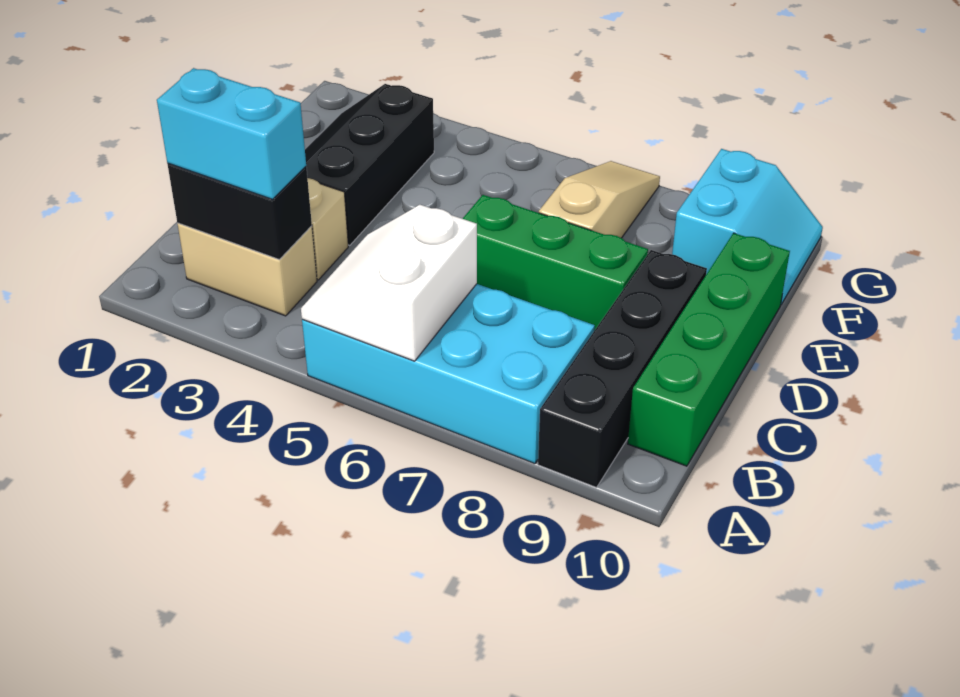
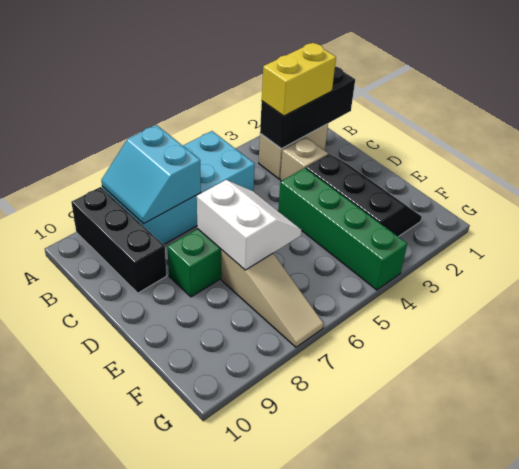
white 2x2 slope [301,205,477,361] -> white 2x2 slope moved to [197,180,302,270]
black 1x4 brick [538,250,707,488] -> black 1x3 brick [71,187,167,293]
black 1x2 brick [168,163,312,259] -> black 1x3 brick [260,67,355,149]
cyan 1x2 brick [157,68,306,199] -> yellow 1x2 brick [262,43,336,116]
green 1x4 brick [628,233,790,466] -> green 1x4 brick moved to [278,168,407,290]
cyan 2x2 slope [672,149,823,304] -> cyan 2x2 slope moved to [101,125,201,224]

